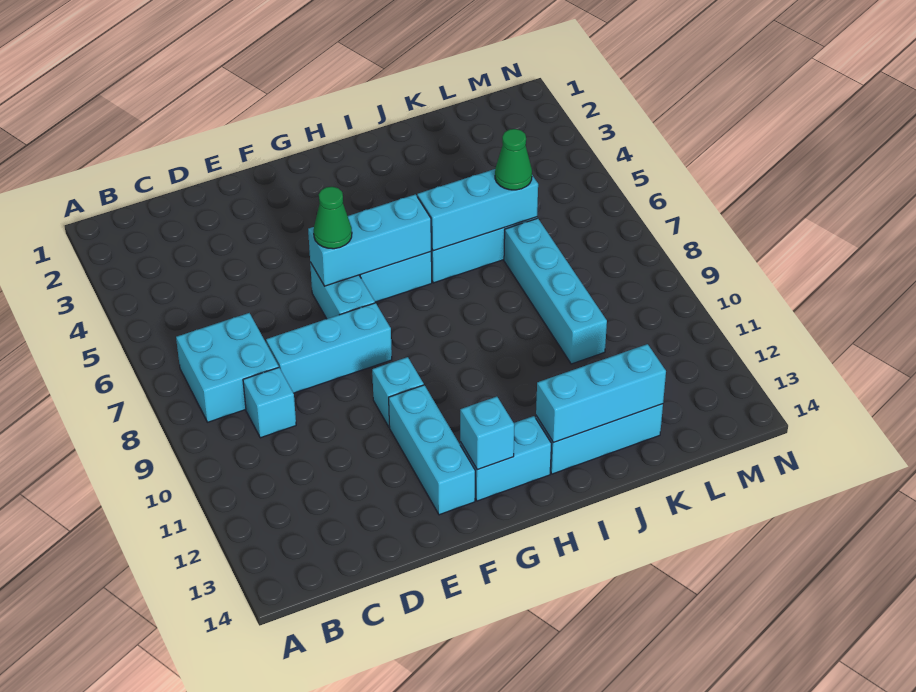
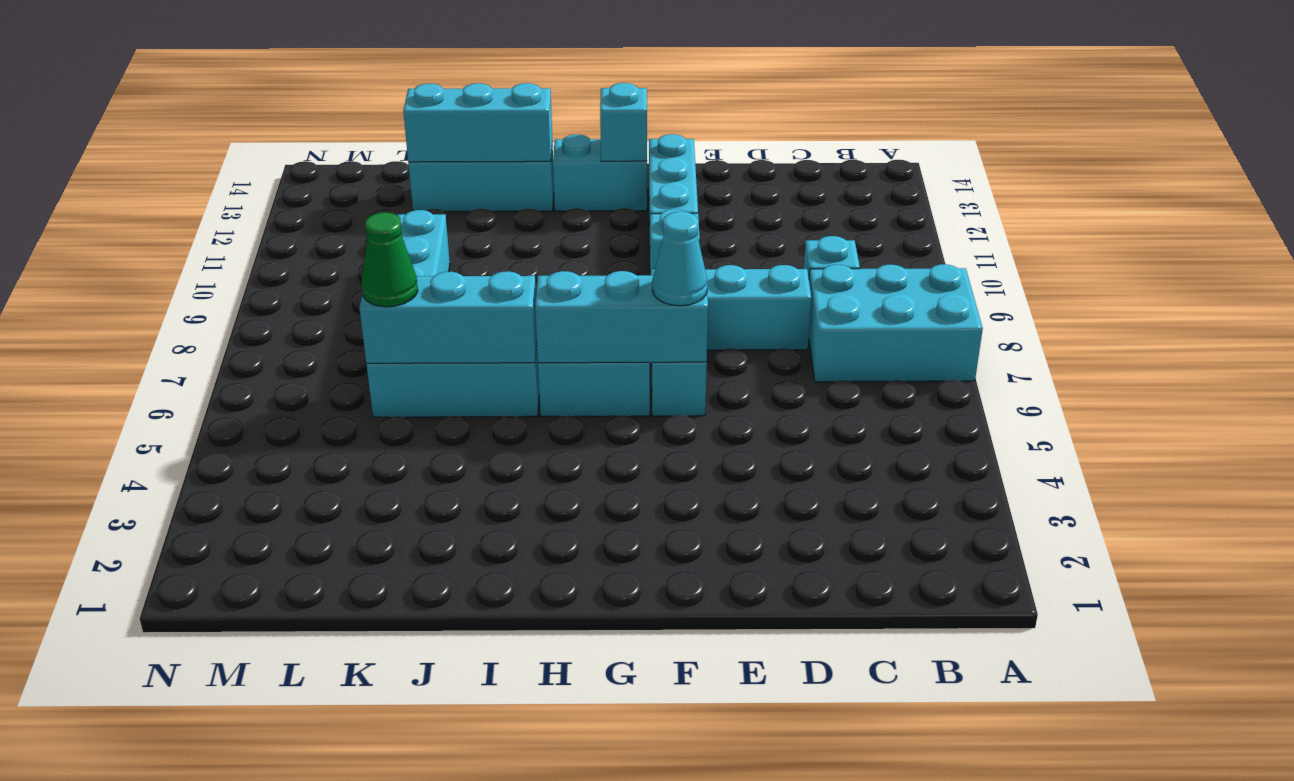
cyan 2x2 brick [176,313,279,422] -> cyan 2x3 brick [809,264,983,382]
green 1x1 cone [314,187,352,249] -> cyan 1x1 cone [652,212,707,306]

